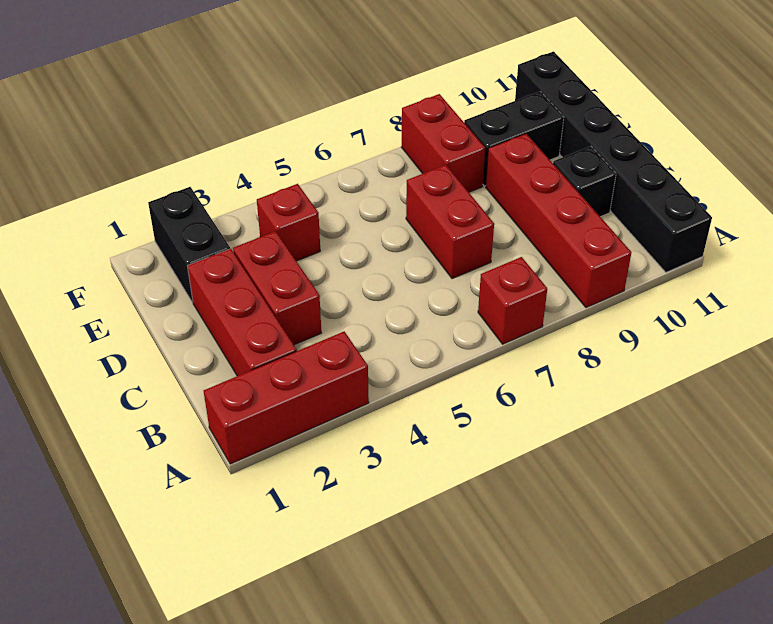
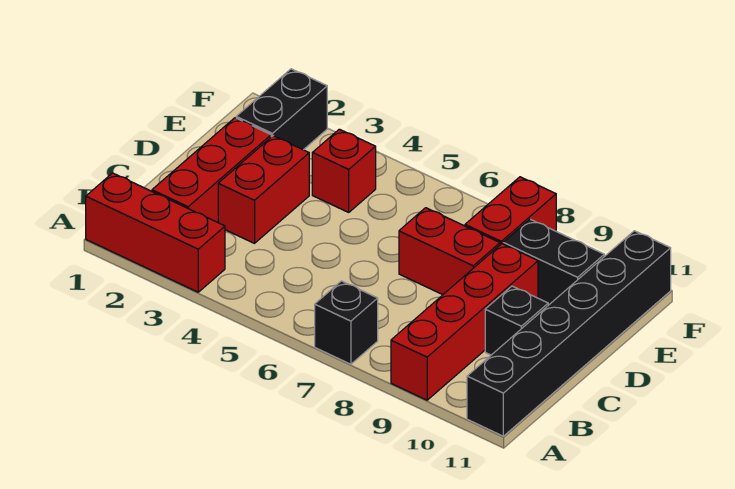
red 1x1 brick [478,257,547,344] -> black 1x1 brick [315,281,378,364]
red 1x2 brick [406,165,494,279] -> red 1x2 brick turned to [399,208,500,295]

